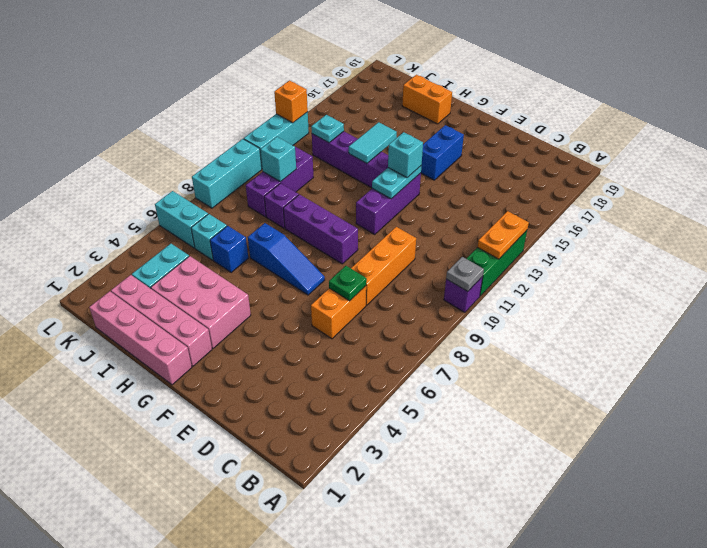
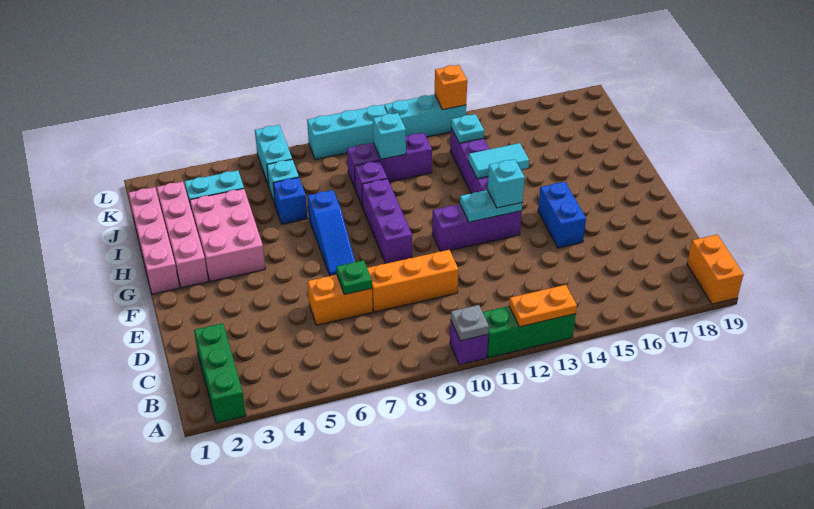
none -> green 1x3 brick [194,323,246,423]
blue 1x2 brick [421,125,464,180] -> blue 1x2 brick turned to [538,182,586,248]
orange 1x2 brick [402,75,452,124] -> orange 1x2 brick moved to [687,235,744,304]

